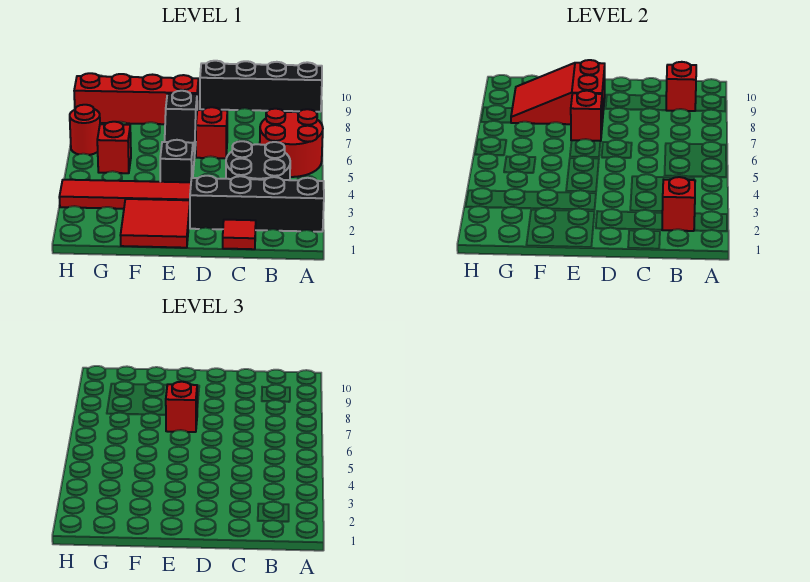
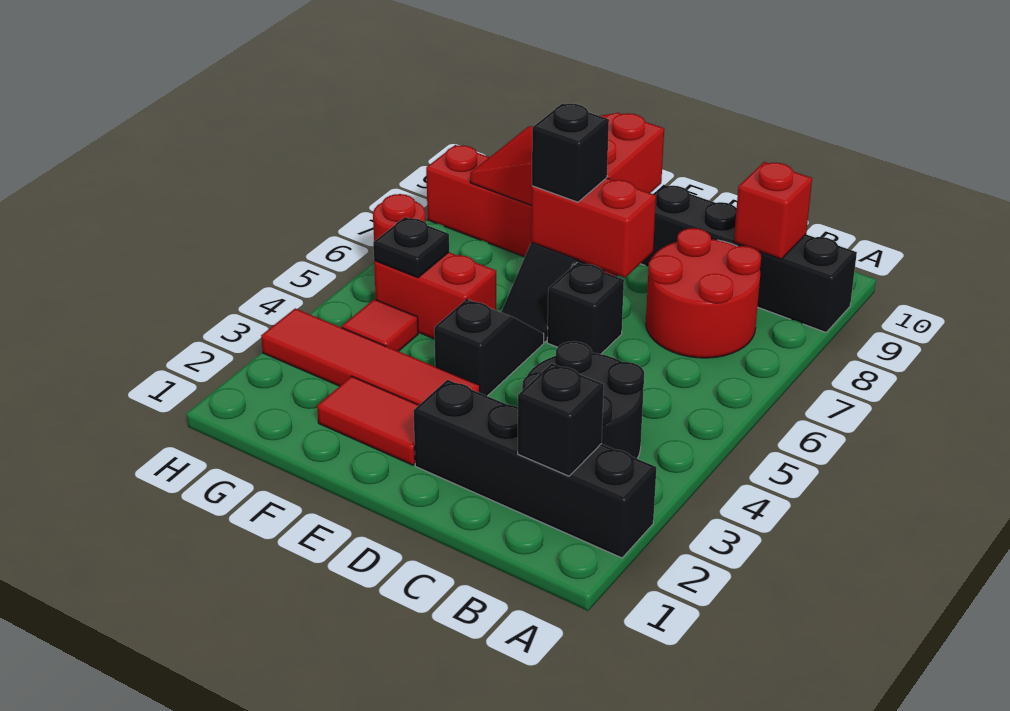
red 2x2 round brick [260,109,323,177] -> red 2x2 round brick moved to [646,228,761,358]
red 1x1 brick [662,177,695,231] -> black 1x1 brick [518,363,604,476]
red 1x1 tile [223,220,256,249] -> red 1x1 tile moved to [342,299,418,351]
red 1x1 brick [196,107,227,158] -> black 1x1 brick [547,262,624,354]
red 2x2 tile [121,199,190,248] -> red 1x2 tile [317,376,419,465]
red 1x1 brick [571,91,602,141] -> red 1x2 brick [531,178,656,277]
red 1x1 brick [166,382,197,432] -> black 1x1 brick [532,104,609,202]
red 1x1 brick [97,122,131,173] -> red 1x2 brick [374,252,496,339]
none -> black 1x1 plate [373,217,449,278]

